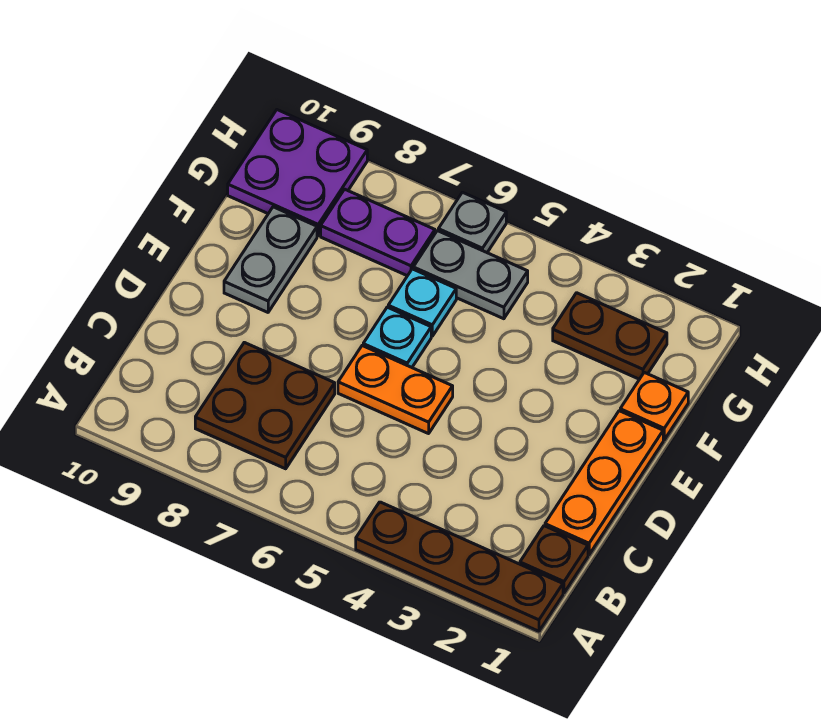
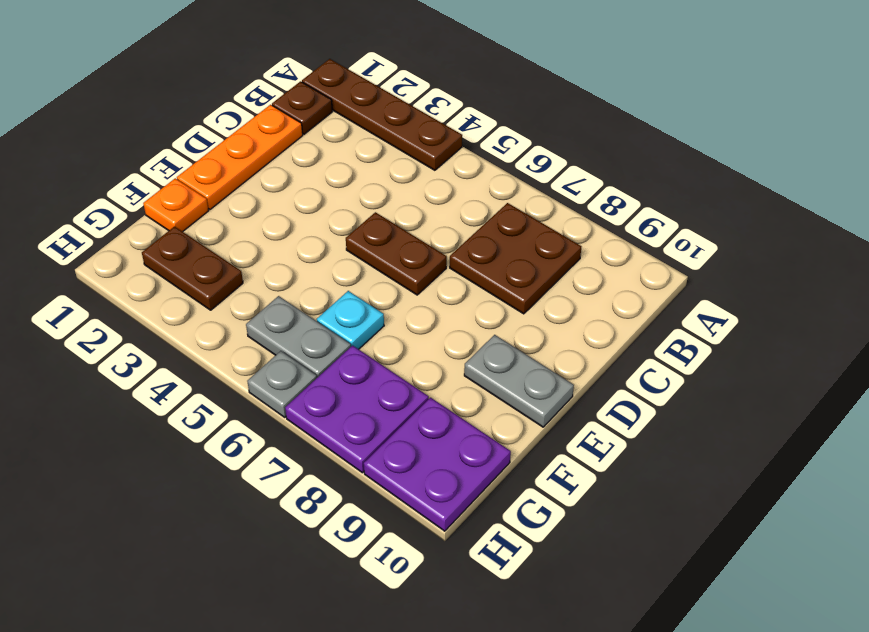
orange 1x2 plate [338,346,453,434] -> brown 1x2 plate [346,212,447,295]
cyan 1x1 plate [363,307,431,367] -> none
grey 1x2 plate [224,207,317,312] -> grey 1x2 plate turned to [464,335,574,427]
purple 1x2 plate [321,189,435,276] -> purple 2x2 plate [285,345,429,473]

